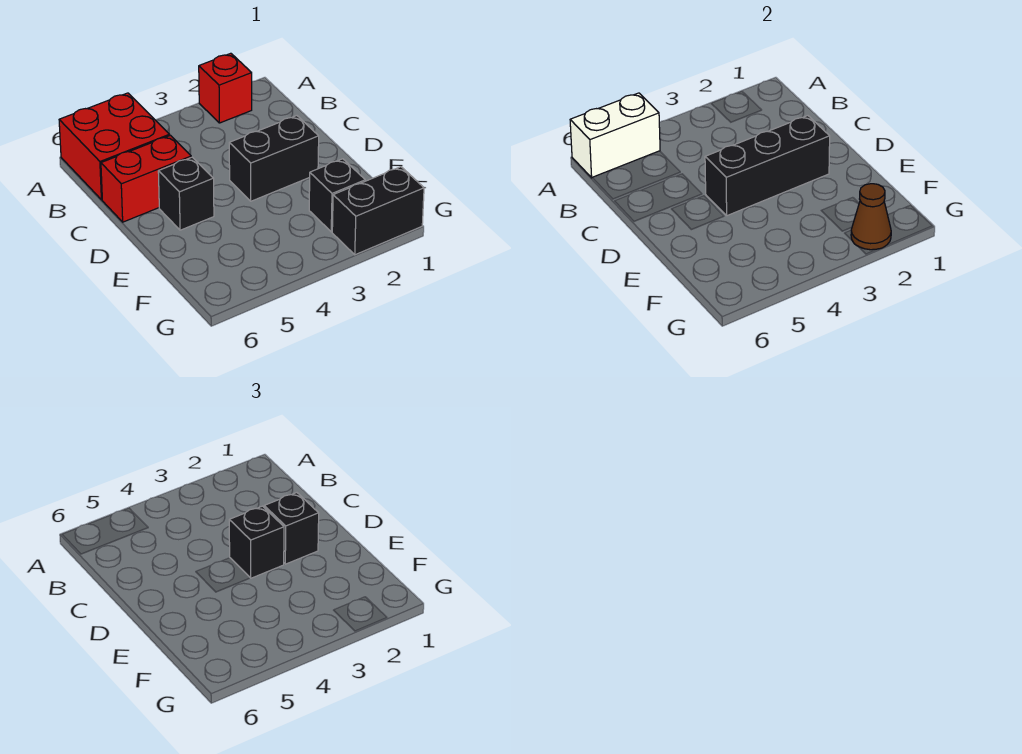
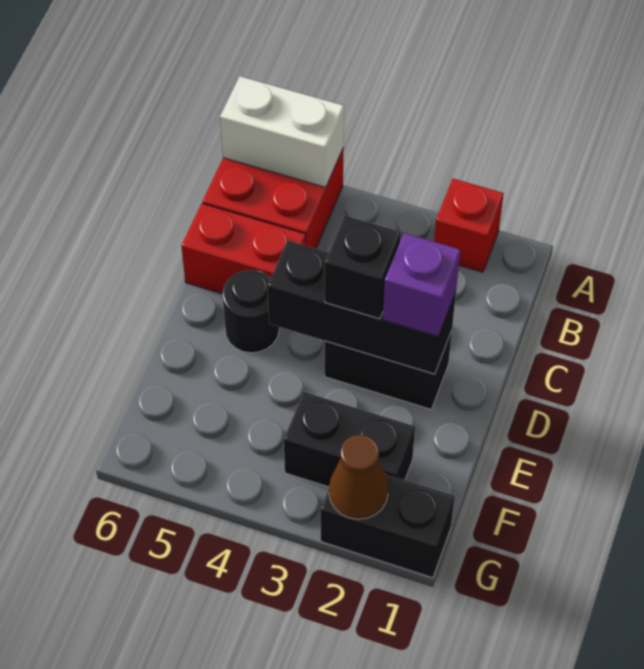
black 1x1 brick [264,493,319,564] -> purple 1x1 brick [383,233,460,336]
black 1x1 brick [158,157,214,230] -> black 1x1 round brick [222,270,279,353]
black 1x1 brick [309,159,365,232] -> black 1x2 brick [284,392,415,487]

